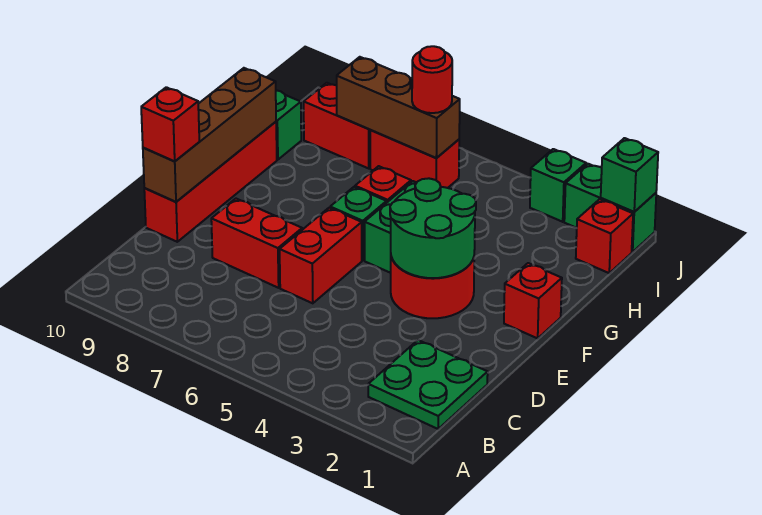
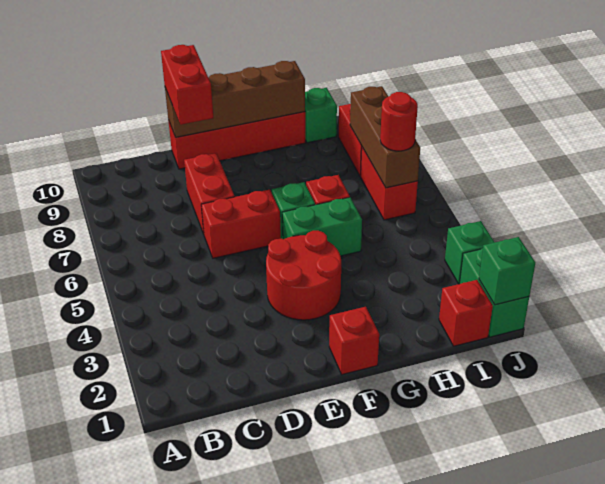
green 2x2 plate [368,340,488,429] -> none
red 1x1 brick [141,87,199,161] -> red 1x2 brick [161,45,213,125]
green 2x2 round brick [390,178,476,278] -> none

